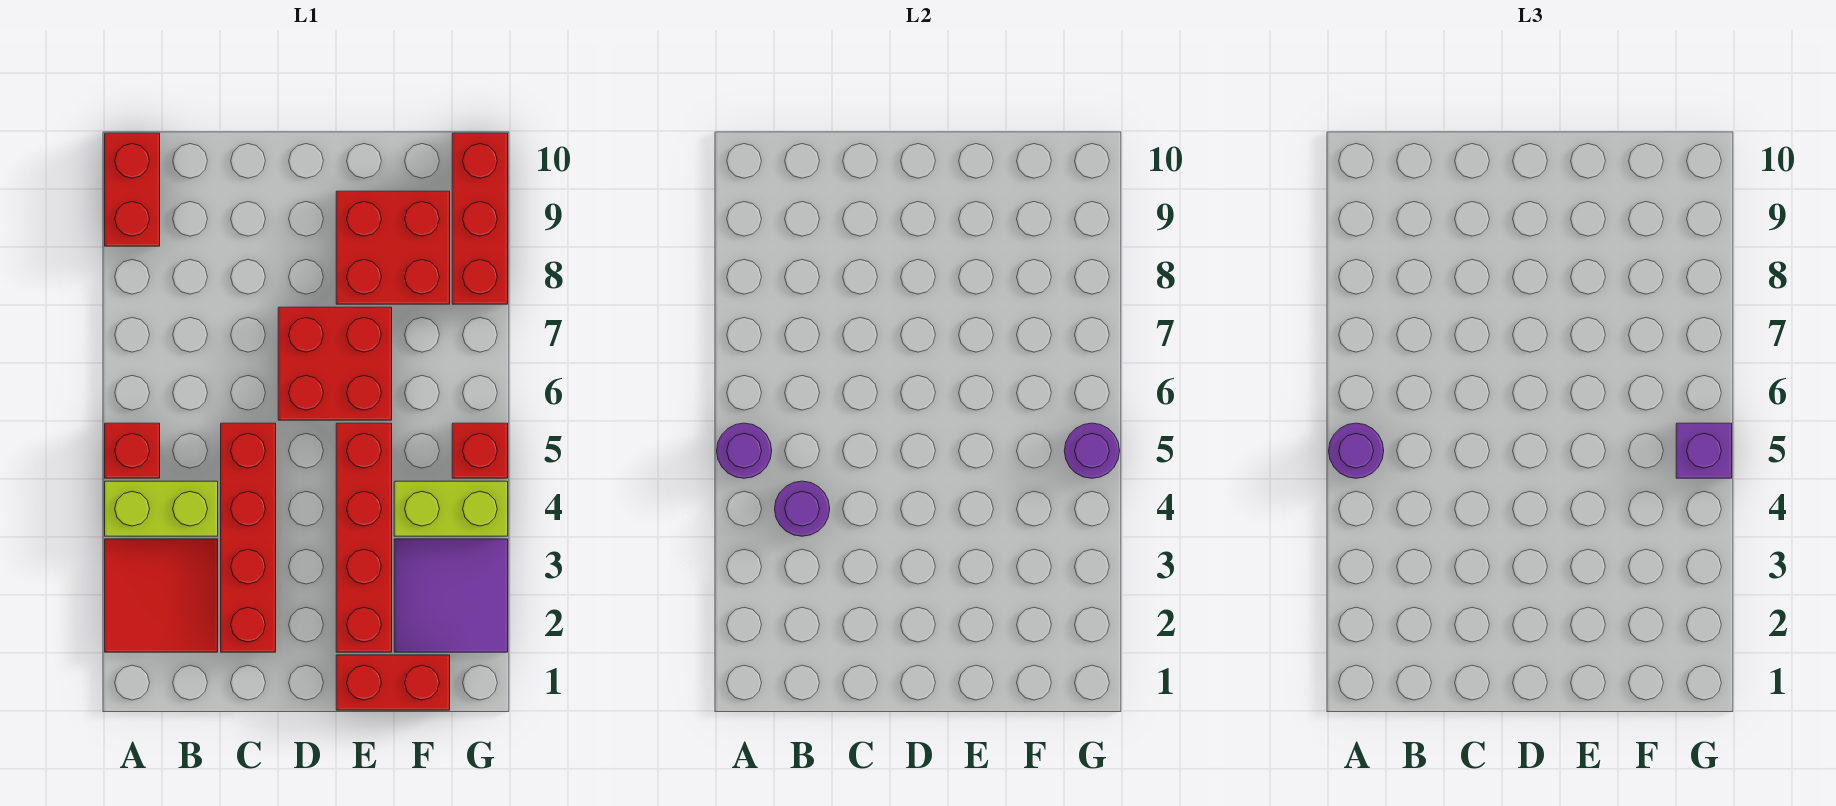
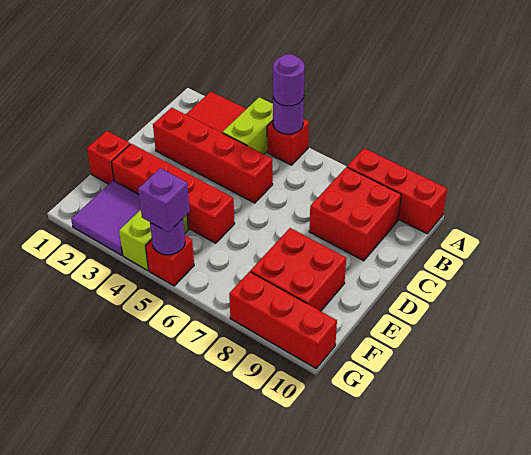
red 1x2 brick [105,133,160,246] -> red 1x3 brick [347,148,447,233]
purple 1x1 round brick [775,481,830,536] -> none
red 2x2 brick [278,307,392,420] -> red 2x2 brick moved to [309,167,401,261]
red 1x2 brick [336,655,450,710] -> red 1x1 brick [87,131,130,184]

